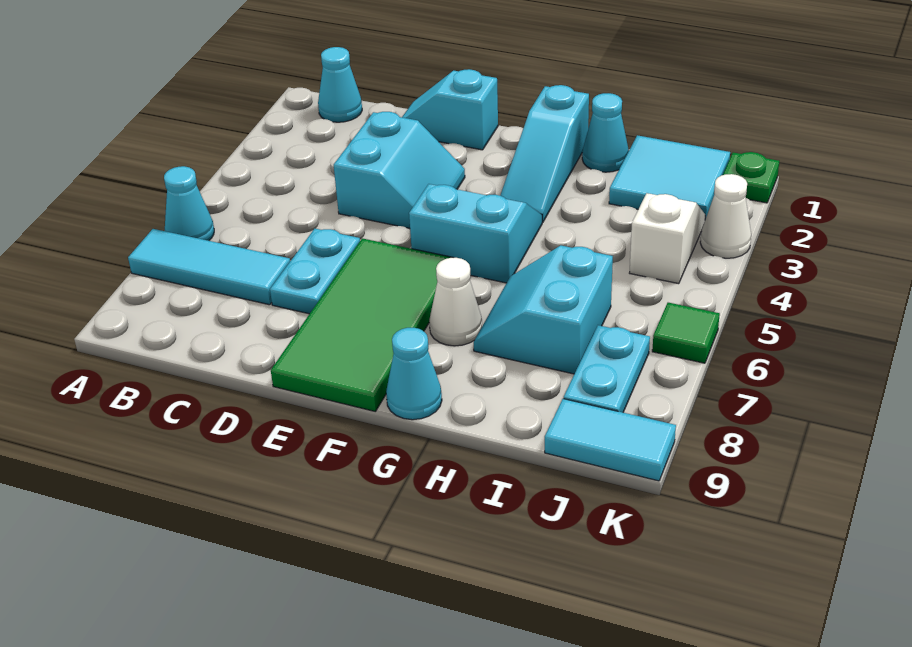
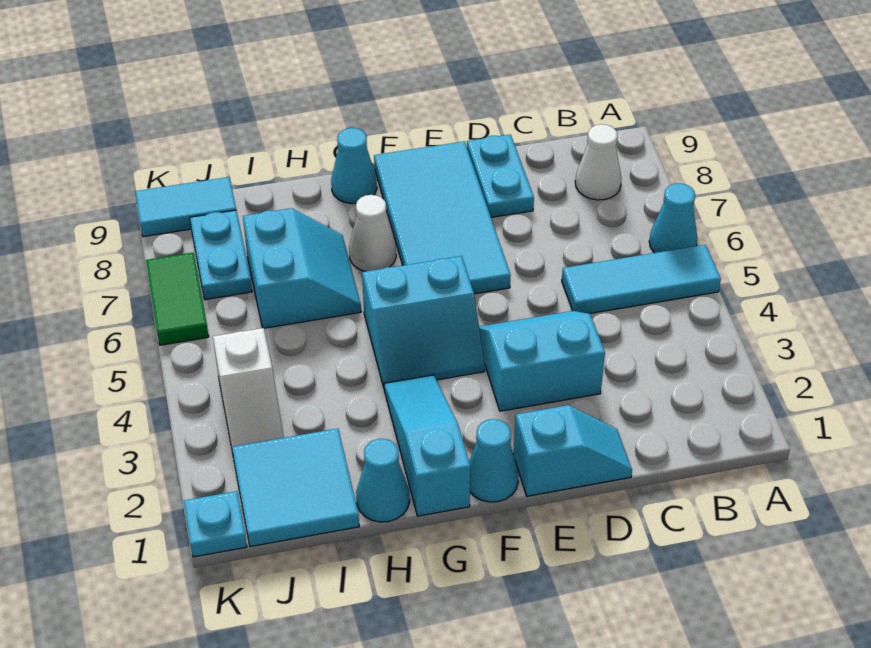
cyan 1x3 tile [128,229,290,305] -> cyan 1x3 tile moved to [562,245,721,314]
cyan 1x1 cone [318,47,362,122] -> cyan 1x1 cone moved to [469,419,518,502]
cyan 2x2 slope [334,112,465,228] -> cyan 2x2 slope turned to [479,311,605,411]
cyan 1x2 plate [270,229,360,314] -> cyan 1x2 plate moved to [467,134,534,217]
green 2x4 tile [271,238,453,412] -> cyan 2x4 tile [374,141,511,294]
green 1x1 plate [723,152,779,203] -> cyan 1x1 plate [184,491,247,557]
white 1x1 cone [700,174,751,258] -> white 1x1 cone moved to [575,124,622,200]
green 1x1 tile [652,303,720,363] -> green 1x2 tile [146,253,209,345]

